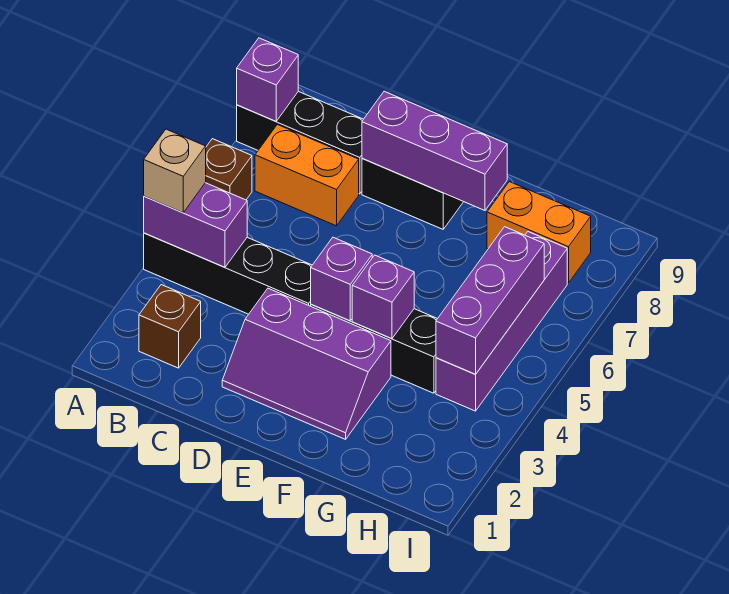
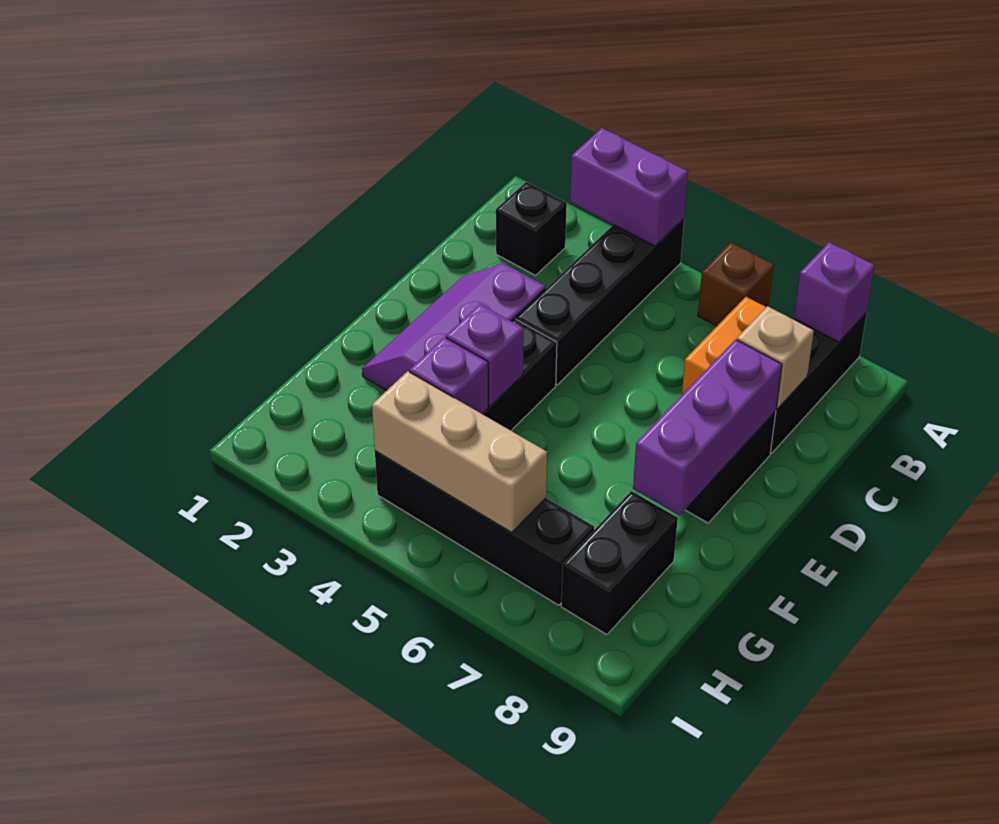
purple 1x2 brick [144,183,247,267] -> purple 1x2 brick turned to [570,128,688,246]
tan 1x1 brick [144,129,206,213] -> tan 1x1 brick moved to [737,306,814,409]
brown 1x1 brick [139,285,201,368] -> black 1x1 brick [496,182,567,275]
purple 1x1 brick [311,237,372,321] -> purple 1x1 brick moved to [410,337,488,414]
orange 1x2 brick [487,182,591,283] -> black 1x2 brick [561,491,678,635]
purple 1x4 brick [436,232,567,411] -> black 1x4 brick [375,451,594,605]
purple 1x3 brick [436,227,544,374] -> tan 1x3 brick [372,371,547,533]

